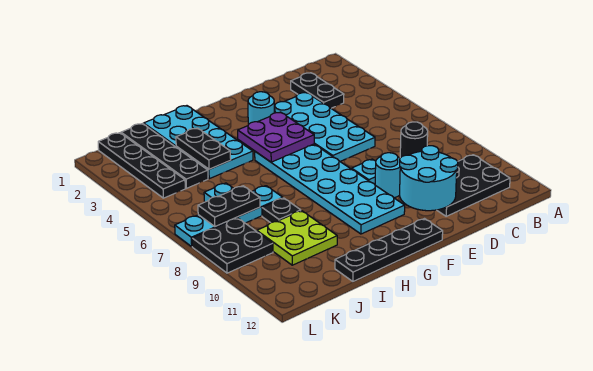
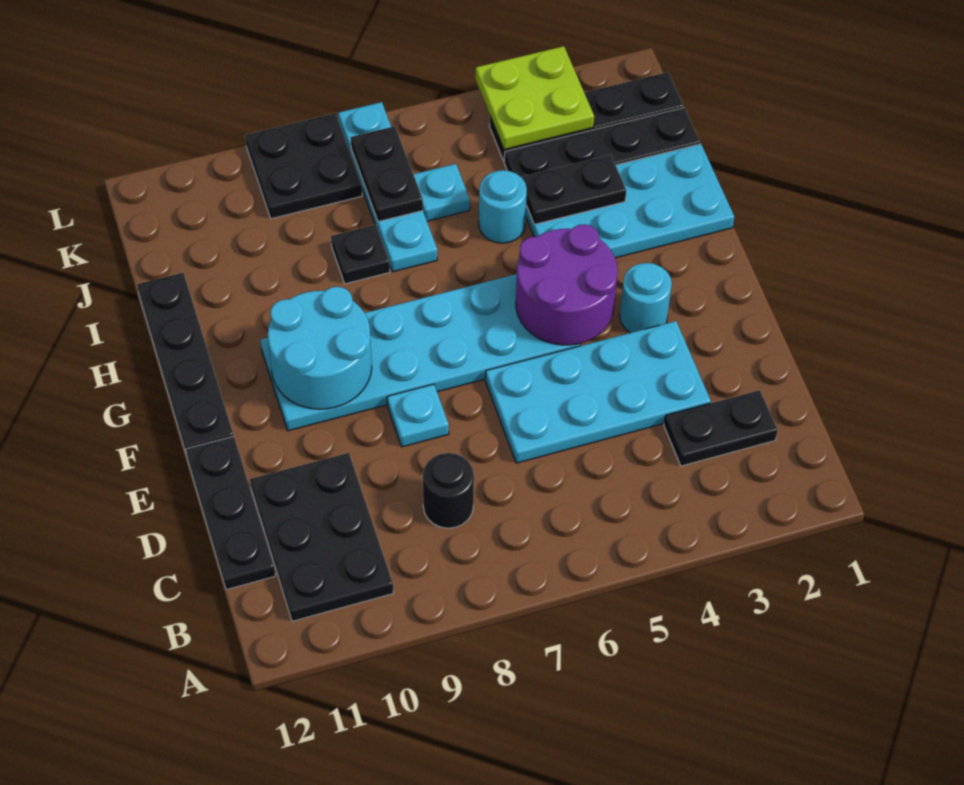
none -> black 1x3 plate [186,436,275,590]
cyan 2x2 round brick [400,146,458,211] -> cyan 2x2 round brick moved to [268,287,372,409]
cyan 1x1 round brick [375,153,400,198] -> cyan 1x1 round brick moved to [479,170,527,243]
purple 2x2 plate [238,112,314,162] -> purple 2x2 round brick [516,224,618,345]
lime 2x2 plate [257,211,337,265] -> lime 2x2 plate moved to [475,46,594,149]

